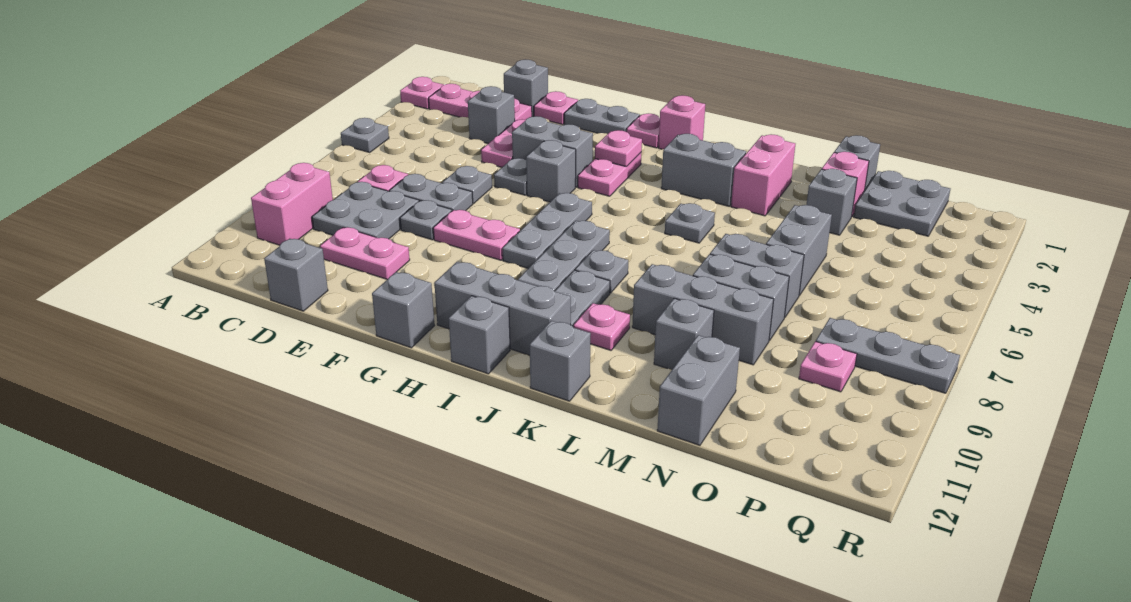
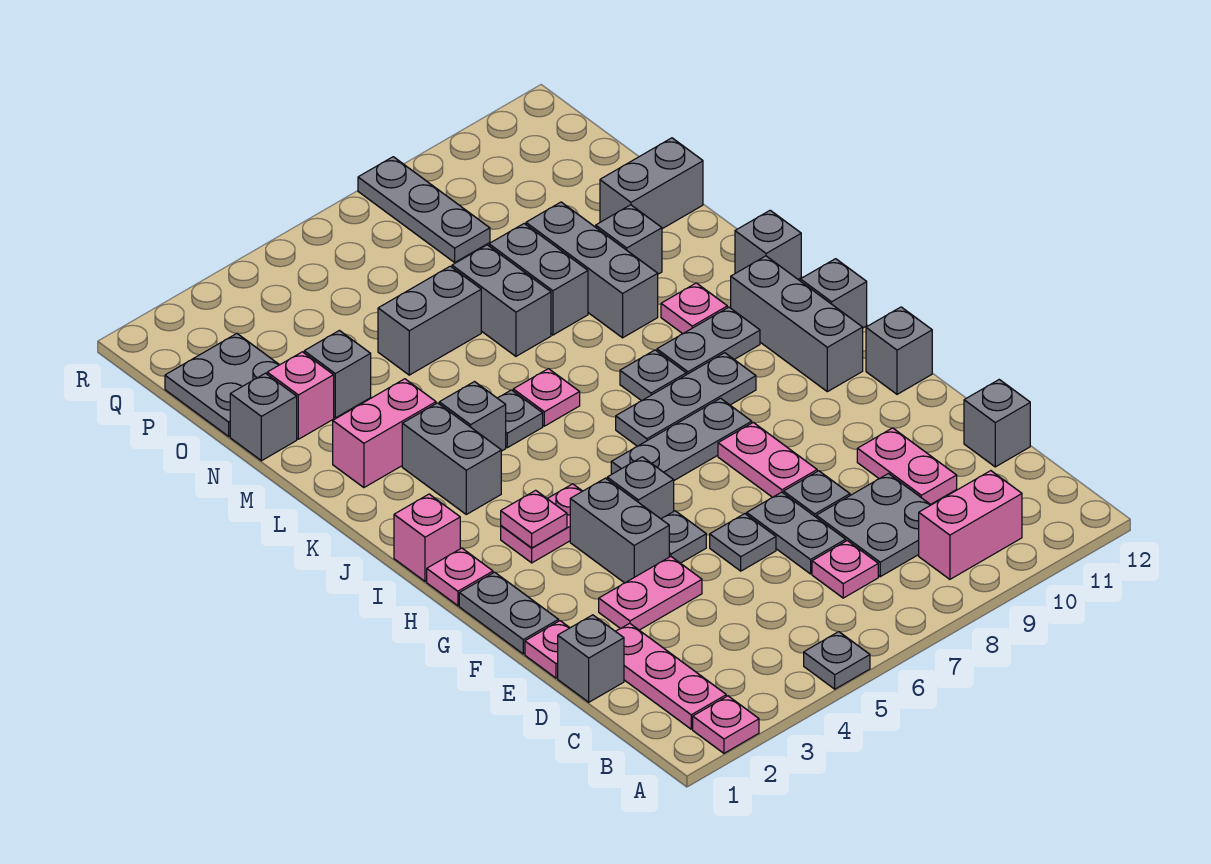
grey 1x1 brick [468,86,515,144] -> grey 1x1 brick moved to [439,382,506,451]
pink 1x1 plate [799,341,857,392] -> pink 1x1 plate moved to [513,369,580,426]

